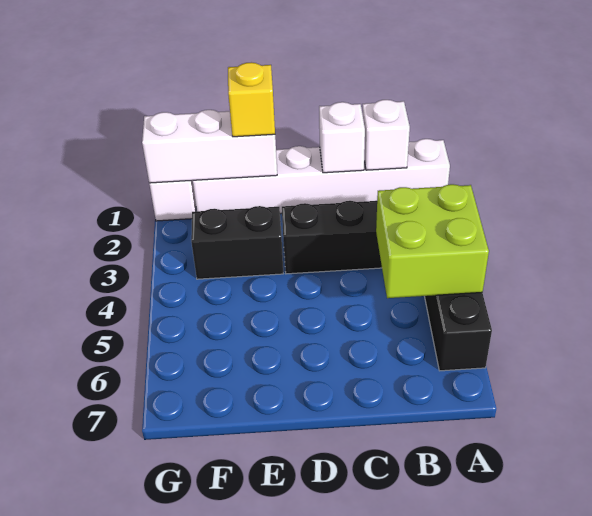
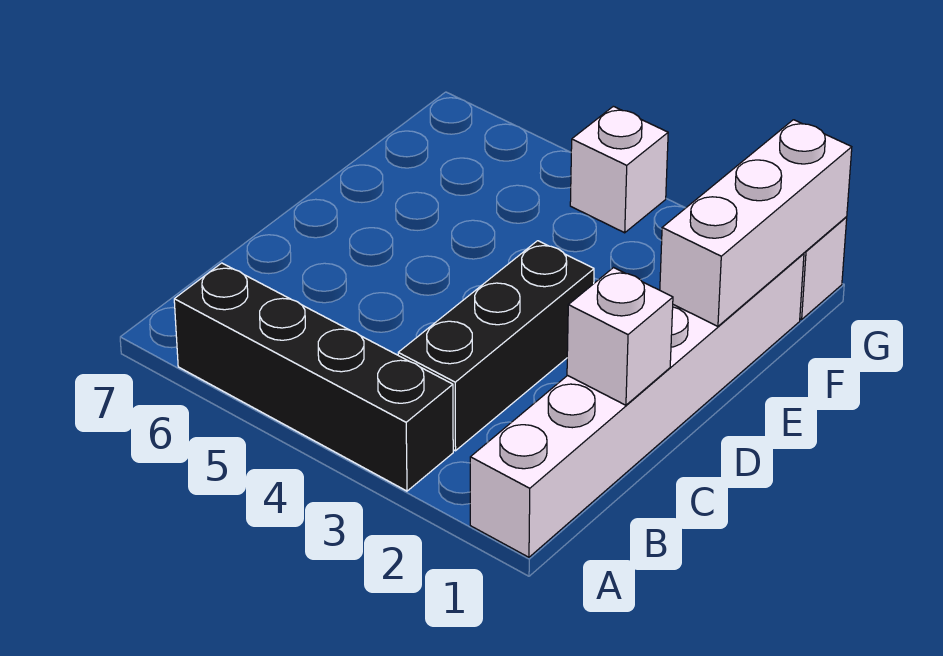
lime 2x2 brick [376,184,489,298] -> none
white 1x1 brick [362,100,410,170] -> white 1x1 brick moved to [570,106,668,233]
yellow 1x1 brick [228,62,275,137] -> none
black 1x2 brick [191,206,283,279] -> none

